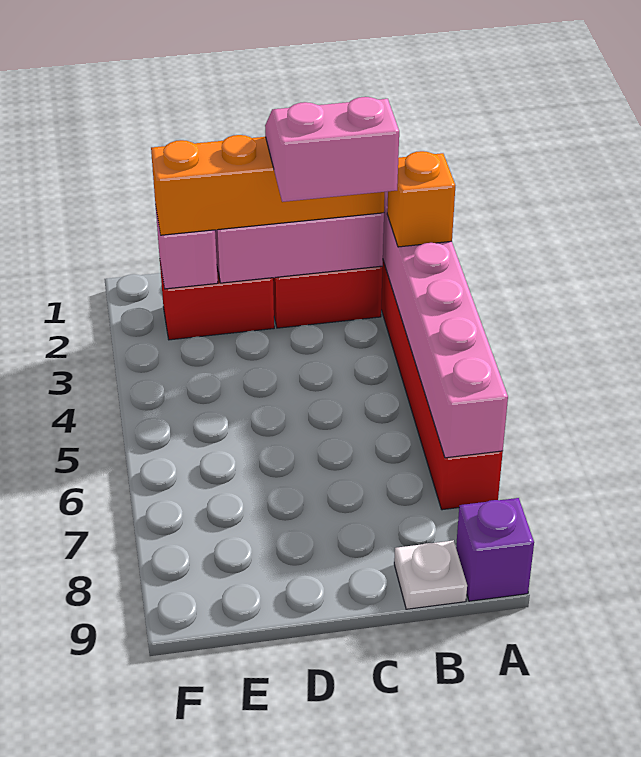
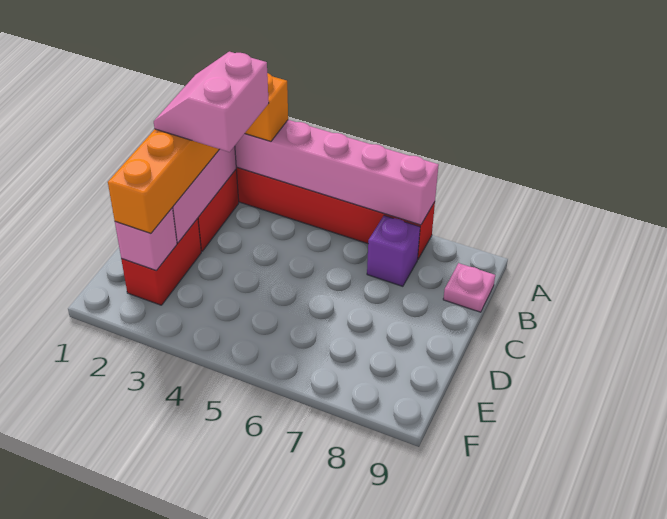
purple 1x1 brick [456,498,534,601] -> purple 1x1 brick moved to [367,215,420,286]
white 1x1 plate [394,540,467,609] -> pink 1x1 plate [443,263,495,312]

